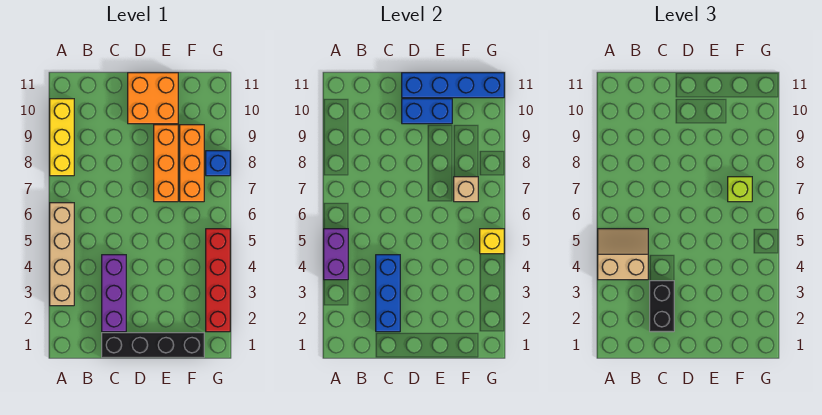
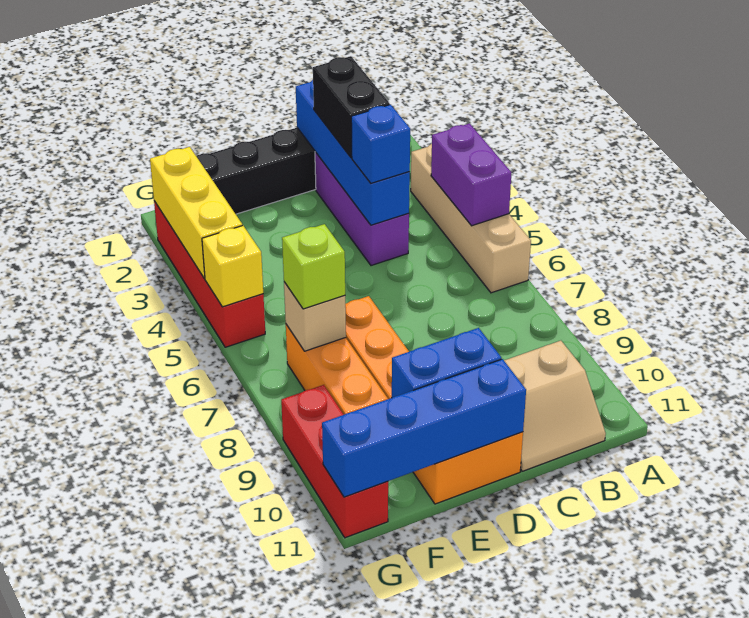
tan 2x2 slope [598,229,648,280] -> tan 2x2 slope moved to [504,341,606,471]
yellow 1x3 brick [50,99,74,176] -> yellow 1x3 brick moved to [150,147,242,278]
blue 1x3 brick [376,255,400,332] -> blue 1x4 brick [296,80,410,225]
blue 1x1 brick [206,151,230,176] -> blue 1x1 brick moved to [351,105,410,183]
none -> red 1x3 brick [281,385,388,538]

